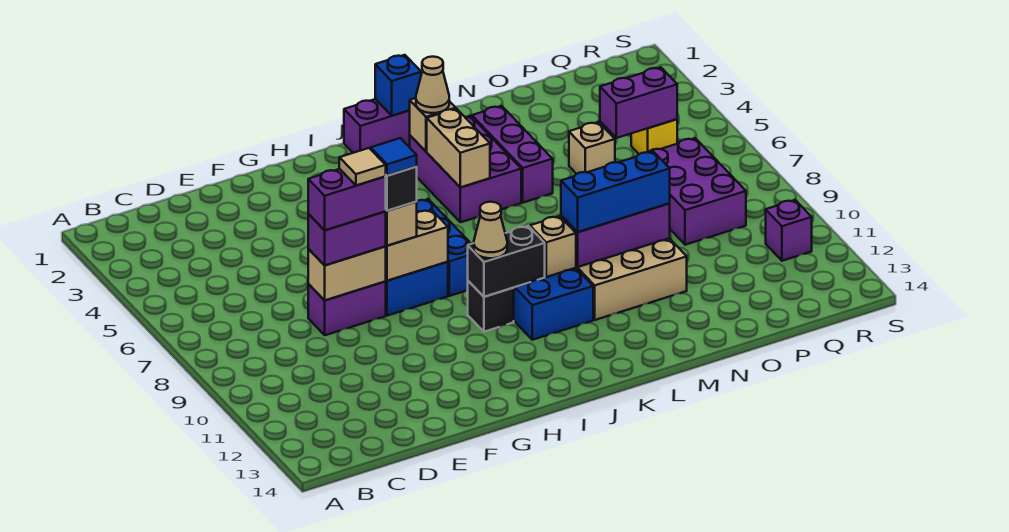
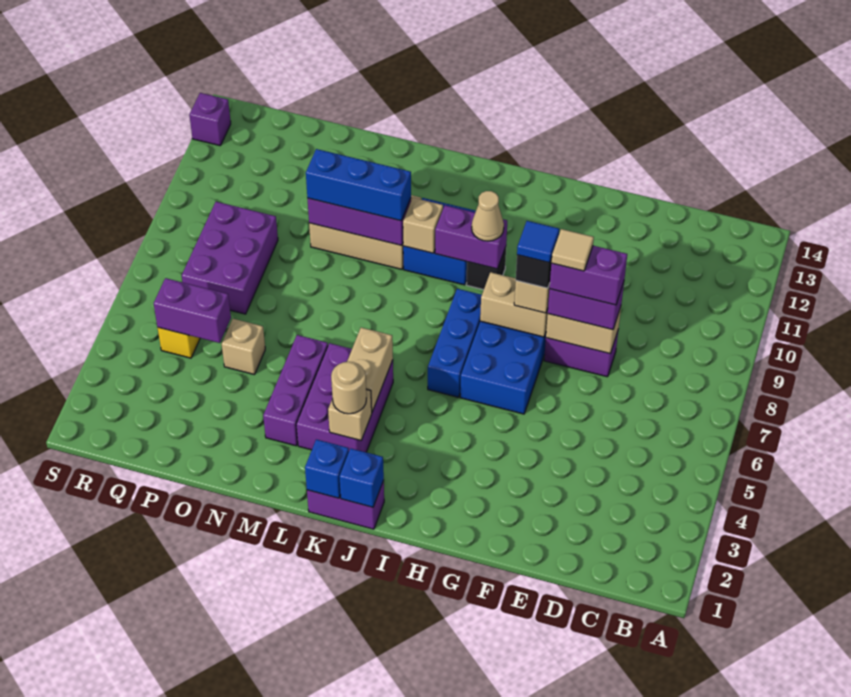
black 1x2 brick [468,226,545,297] -> purple 1x2 brick [435,205,507,269]
none -> blue 1x1 brick [339,448,384,507]
tan 1x1 cone [416,57,449,113] -> tan 1x1 round brick [331,362,366,414]
purple 1x1 brick [766,200,812,261] -> purple 1x1 brick moved to [189,93,231,146]

